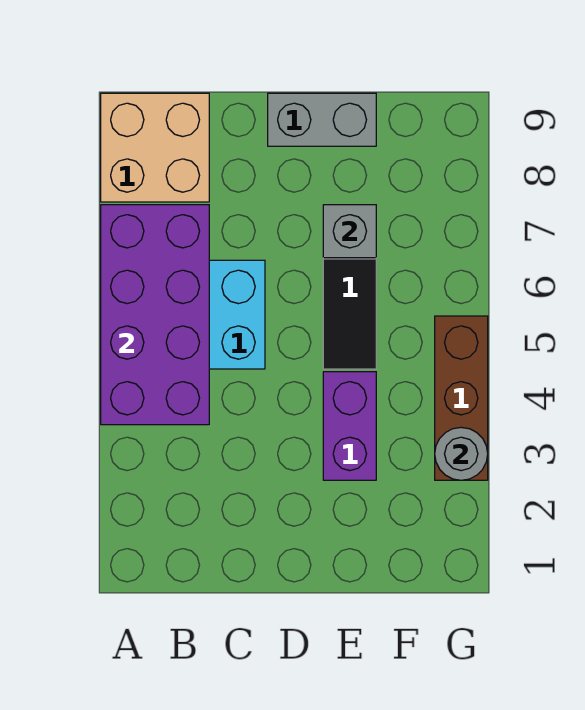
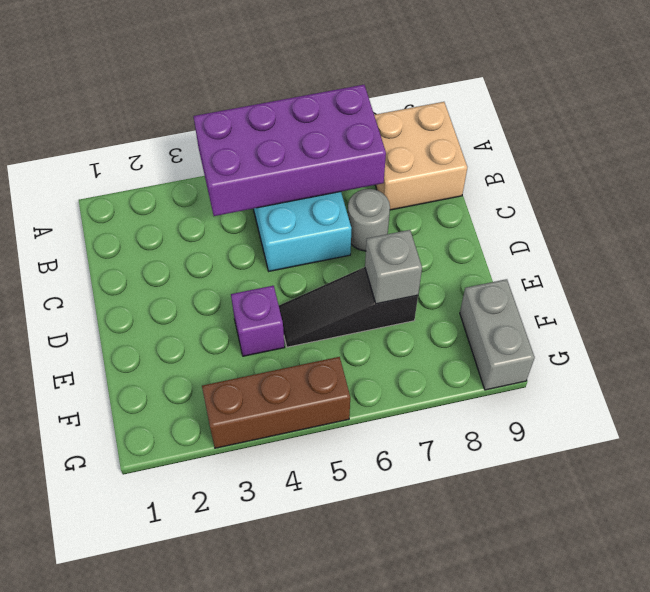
grey 1x2 brick [268,93,376,146] -> grey 1x2 brick moved to [460,279,535,390]
purple 1x2 brick [323,372,376,480] -> purple 1x1 brick [231,286,285,356]
grey 1x1 round brick [435,427,488,480] -> grey 1x1 round brick moved to [348,189,390,251]

